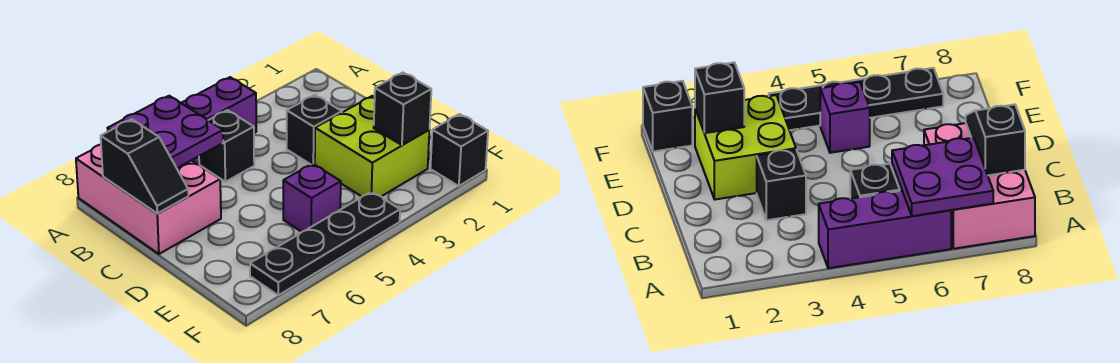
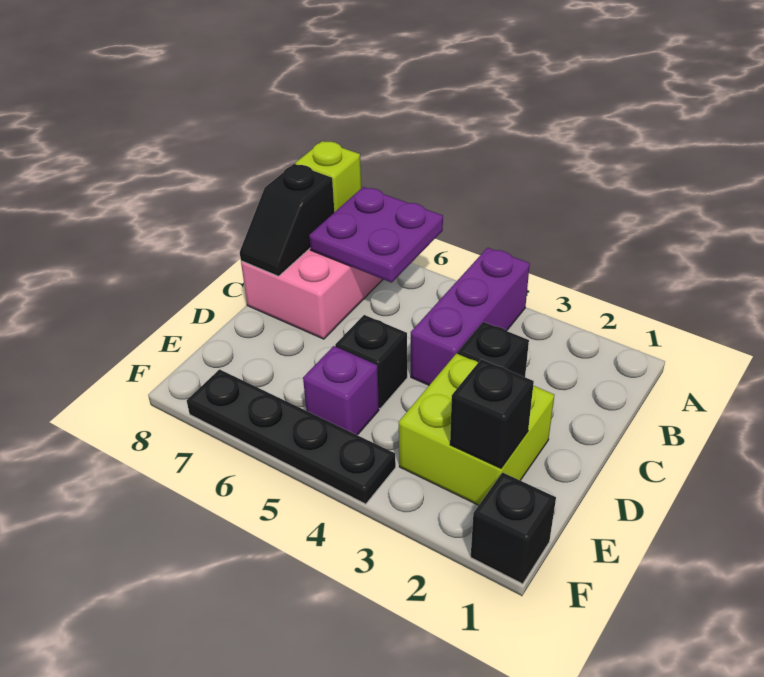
purple 1x3 brick [182,77,256,164] -> purple 1x3 brick turned to [411,248,530,385]
none -> lime 1x1 brick [295,141,361,212]
black 1x1 brick [199,110,254,182] -> black 1x1 brick moved to [335,315,407,408]

